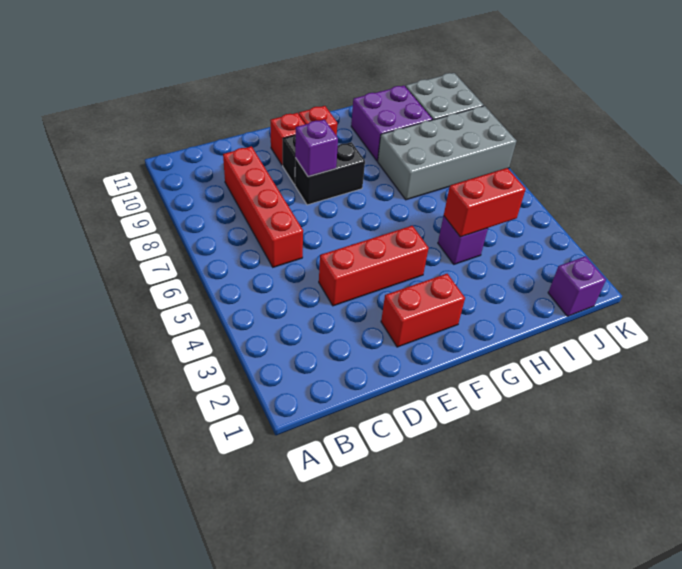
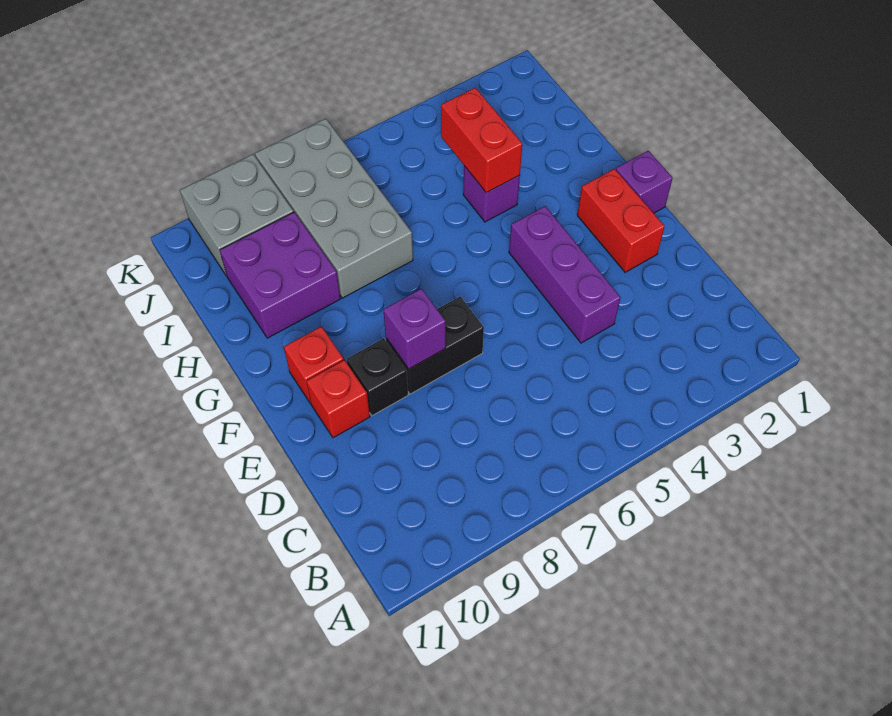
red 1x4 brick [223,146,303,267] -> none
red 1x3 brick [319,226,429,306] -> purple 1x3 brick [509,206,621,343]
black 1x2 brick [295,142,365,205] -> black 1x2 brick turned to [386,296,484,394]
purple 1x1 brick [548,256,606,316] -> purple 1x1 brick moved to [616,151,673,213]

